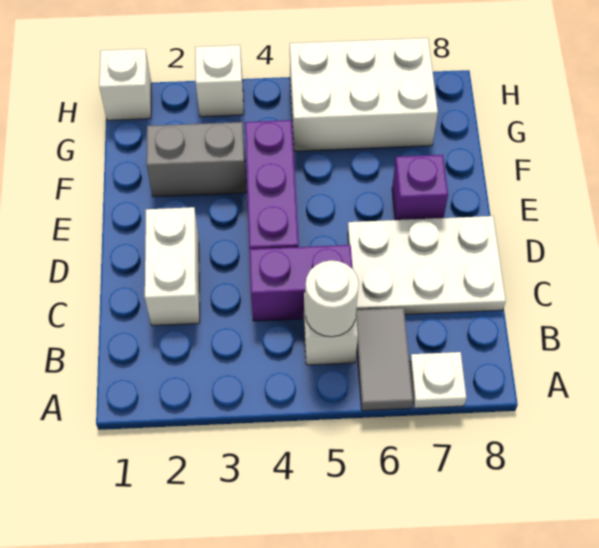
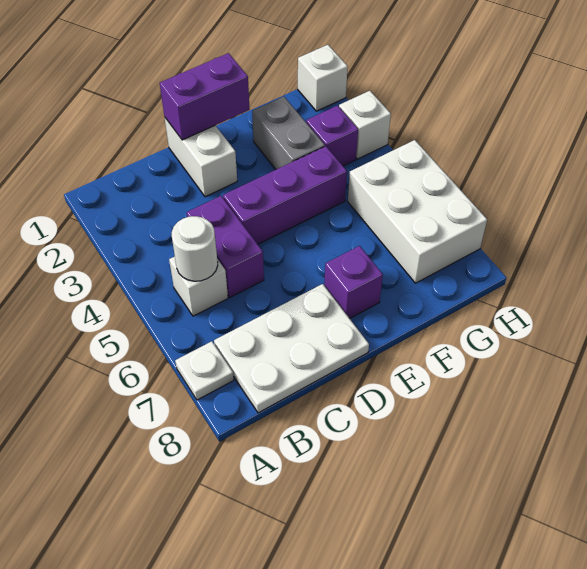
grey 1x2 tile [356,308,413,411] -> none
white 1x2 brick [145,207,200,326] -> white 1x2 brick turned to [165,118,237,197]
white 2x3 plate [348,216,506,314] -> white 2x3 plate turned to [214,284,369,413]
none -> purple 1x2 brick [160,53,250,140]
none -> purple 1x1 brick [306,106,358,166]

